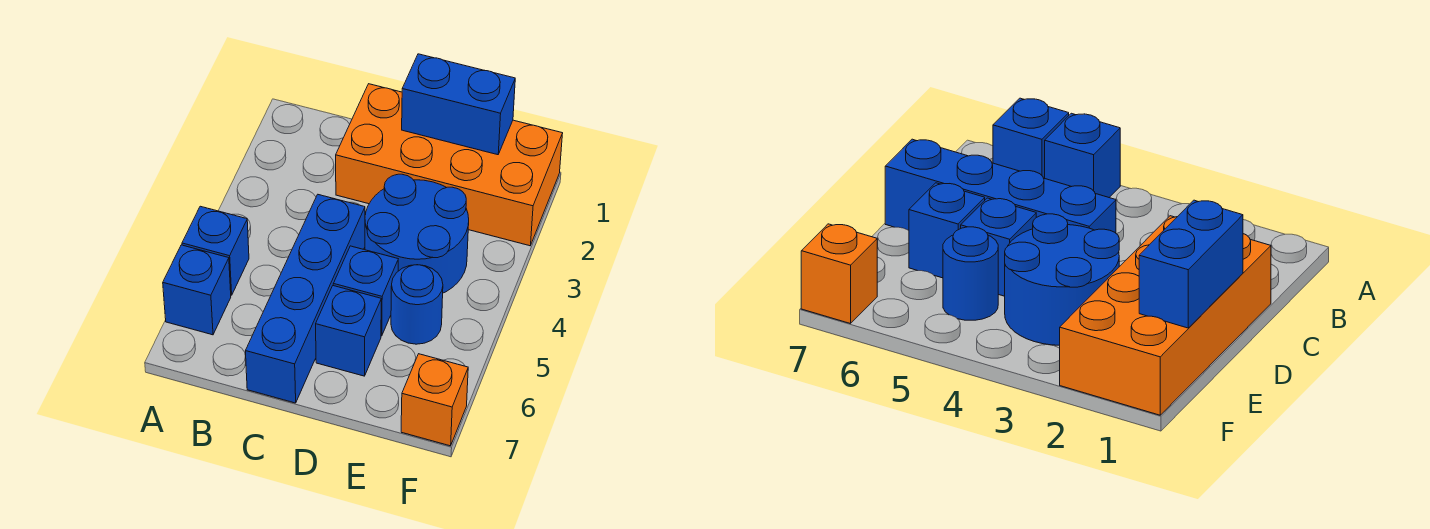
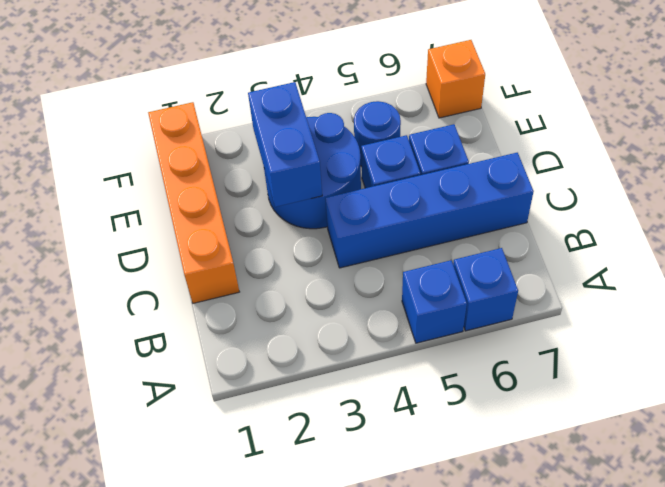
orange 2x4 brick [336,84,563,246] -> orange 1x4 brick [148,102,239,303]
blue 1x2 brick [402,54,515,155] -> blue 1x2 brick moved to [248,82,322,207]

